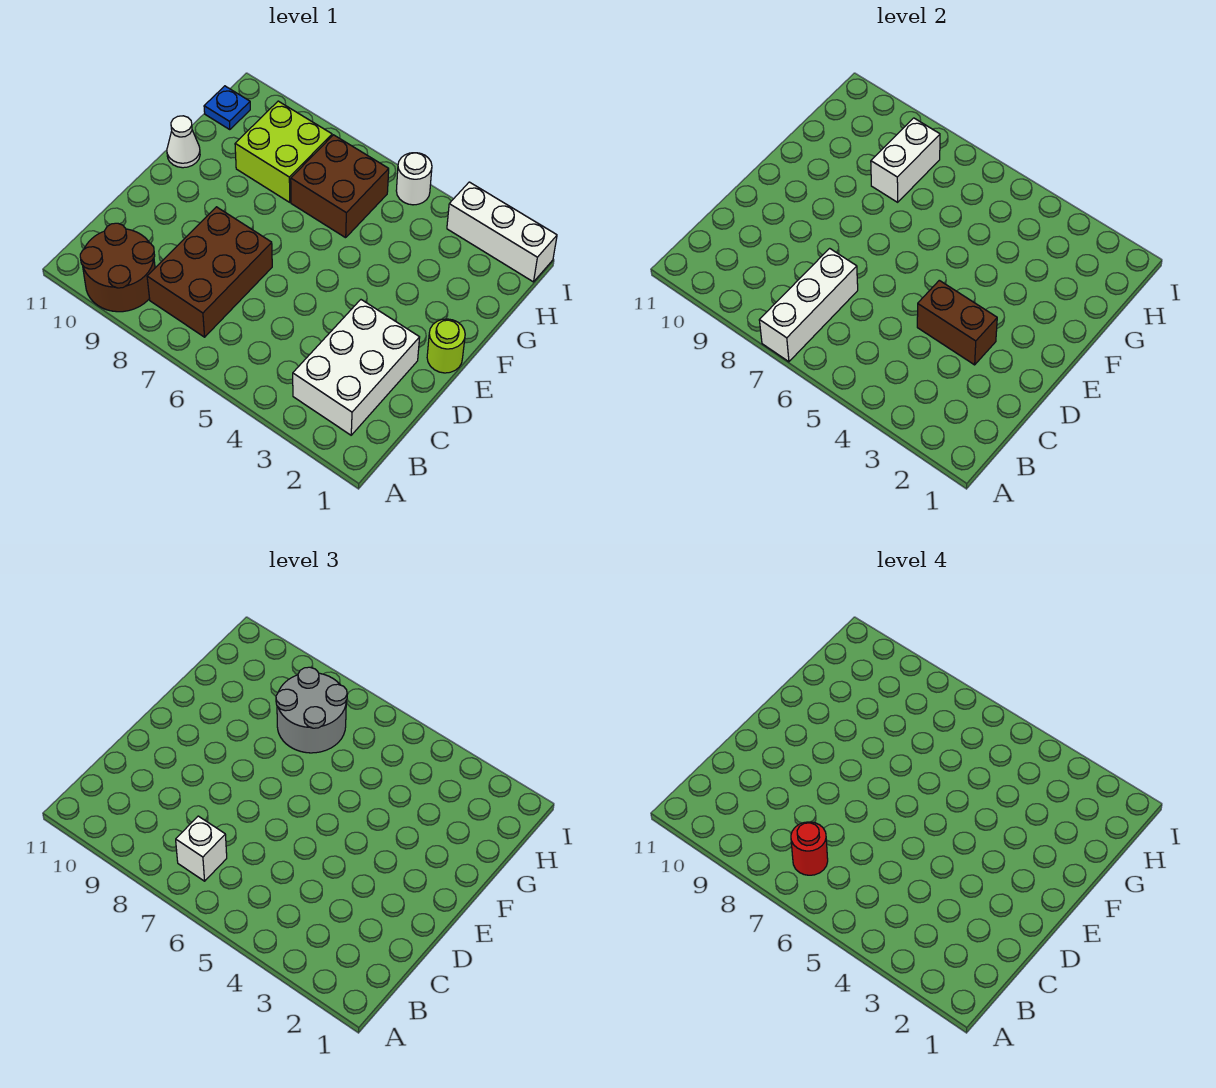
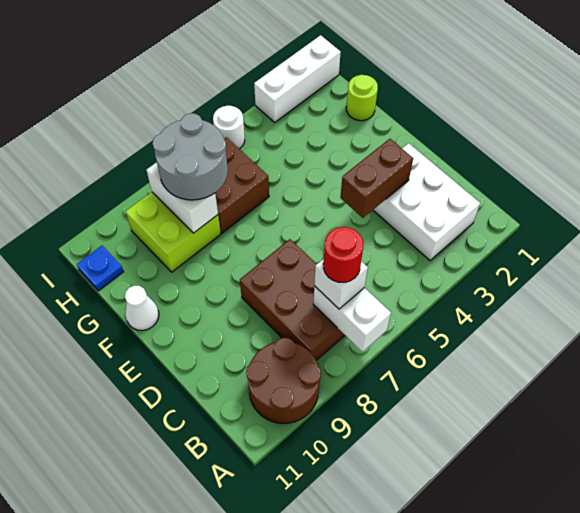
white 1x3 brick [759,248,858,362] -> white 1x2 brick [313,286,391,352]
lime 1x1 round brick [427,319,465,373] -> lime 1x1 round brick moved to [346,75,378,121]

